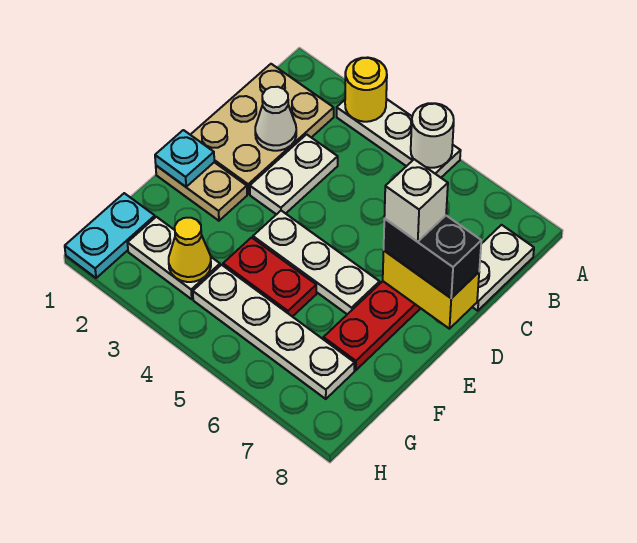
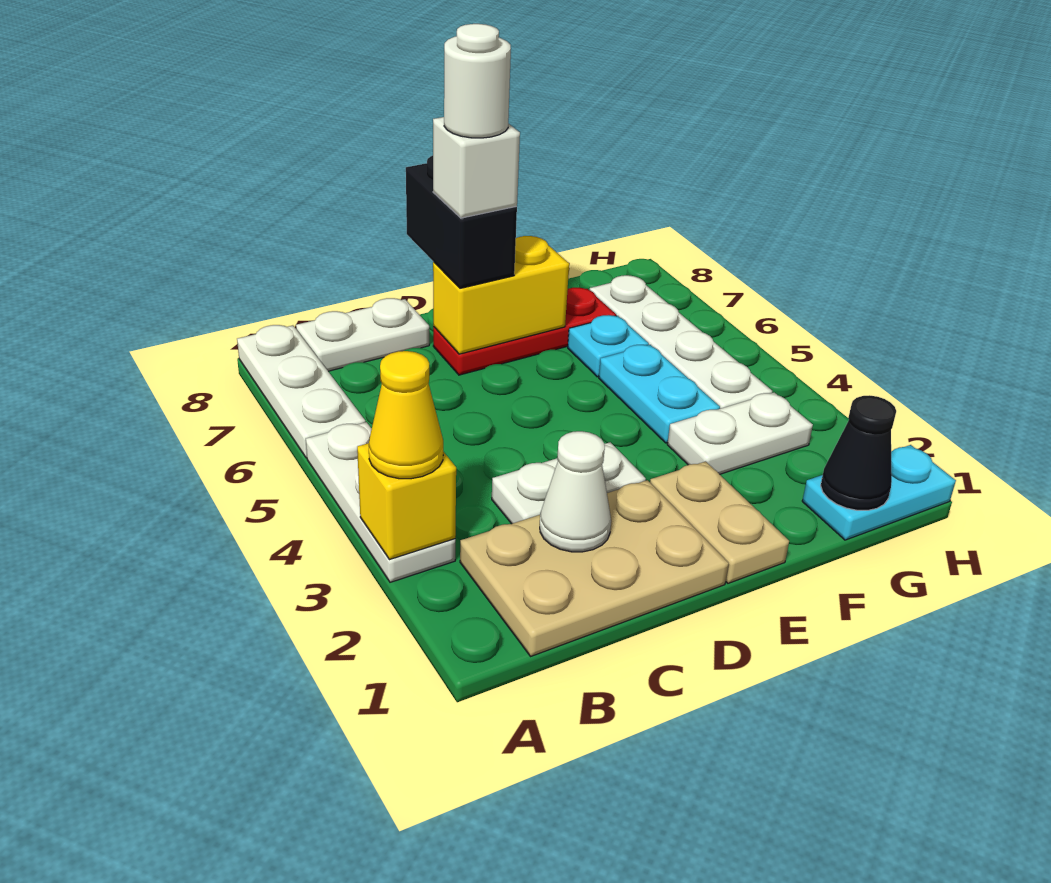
yellow 1x1 round brick [345,57,387,122] -> yellow 1x1 brick [357,443,456,560]
white 1x1 round brick [411,103,454,168] -> white 1x1 round brick moved to [444,24,511,138]
yellow 1x2 brick [383,251,479,329] -> yellow 1x2 brick turned to [433,236,569,354]
cyan 1x1 plate [155,130,214,187] -> cyan 1x1 plate moved to [568,315,649,377]
white 1x3 plate [253,211,380,314] -> white 1x3 plate moved to [237,325,365,458]
red 1x2 plate [223,238,316,317] -> cyan 1x2 plate [599,345,720,443]
none -> black 1x1 cone [821,395,896,510]
white 1x2 plate [128,217,220,299] -> white 1x2 plate turned to [667,392,813,474]
yellow 1x1 cone [169,218,211,282] -> yellow 1x1 cone moved to [369,351,443,479]

